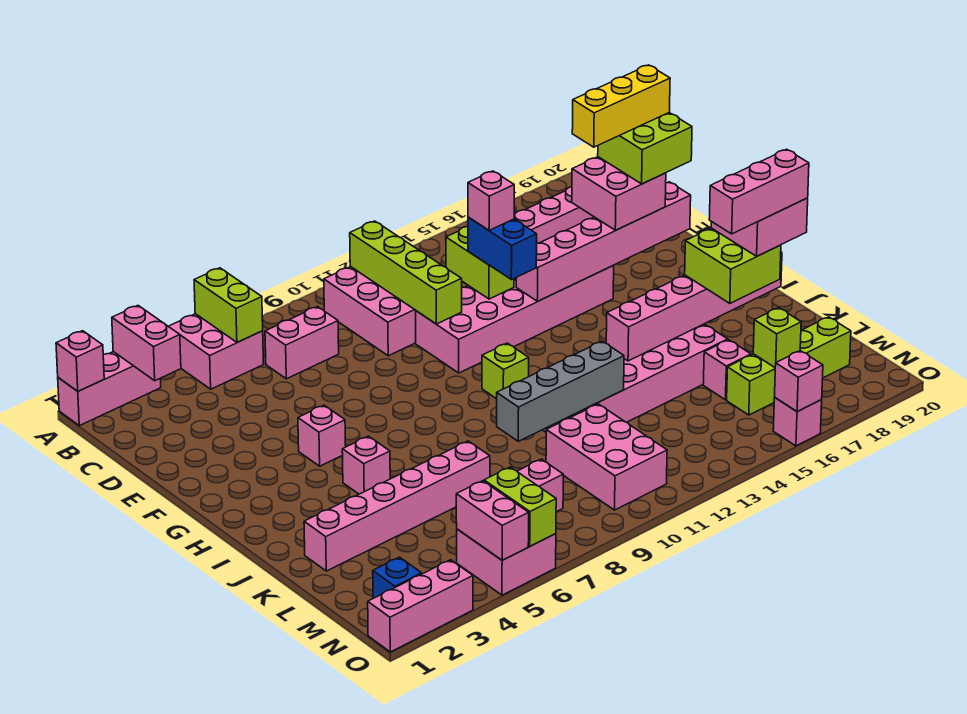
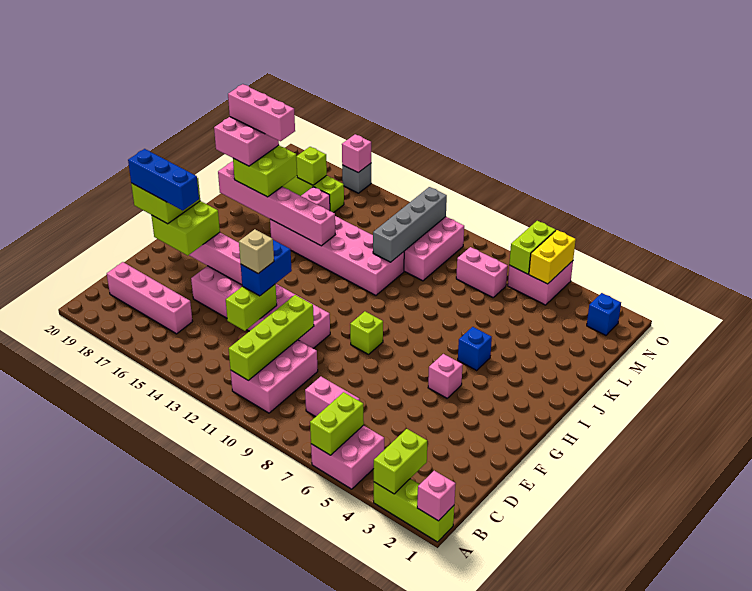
pink 1x3 brick [58,352,161,426] -> lime 1x3 brick [374,479,454,542]
pink 1x2 brick [112,306,181,381] -> lime 1x2 brick [374,429,427,494]
pink 1x1 brick [468,171,514,230] -> tan 1x1 brick [239,229,274,274]
pink 2x2 brick [572,157,666,230] -> lime 2x2 brick [151,201,220,255]
yellow 1x3 brick [572,65,670,147] -> blue 1x3 brick [128,149,199,210]
lime 1x1 brick [482,343,529,399] -> lime 1x1 brick moved to [350,311,383,354]
pink 1x1 brick [342,436,390,494] -> blue 1x1 brick [458,327,492,370]
pink 1x6 brick [304,441,490,571] -> none
grey 1x4 brick [497,341,624,441] -> grey 1x4 brick turned to [373,187,447,262]
pink 1x2 brick [456,481,529,560] -> yellow 1x2 brick [529,230,576,284]
pink 1x3 brick [368,560,473,652] -> none
pink 1x1 brick [773,398,822,446] -> grey 1x1 brick [342,164,371,193]

